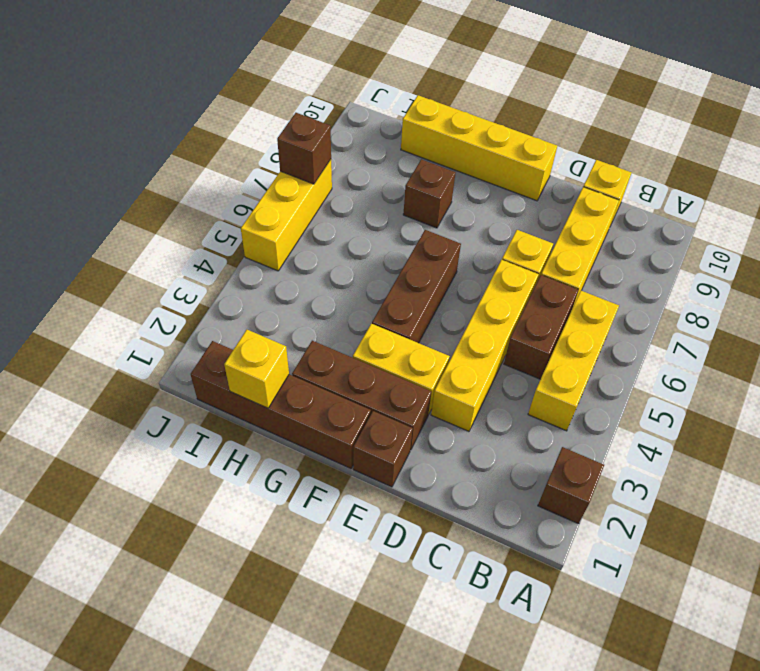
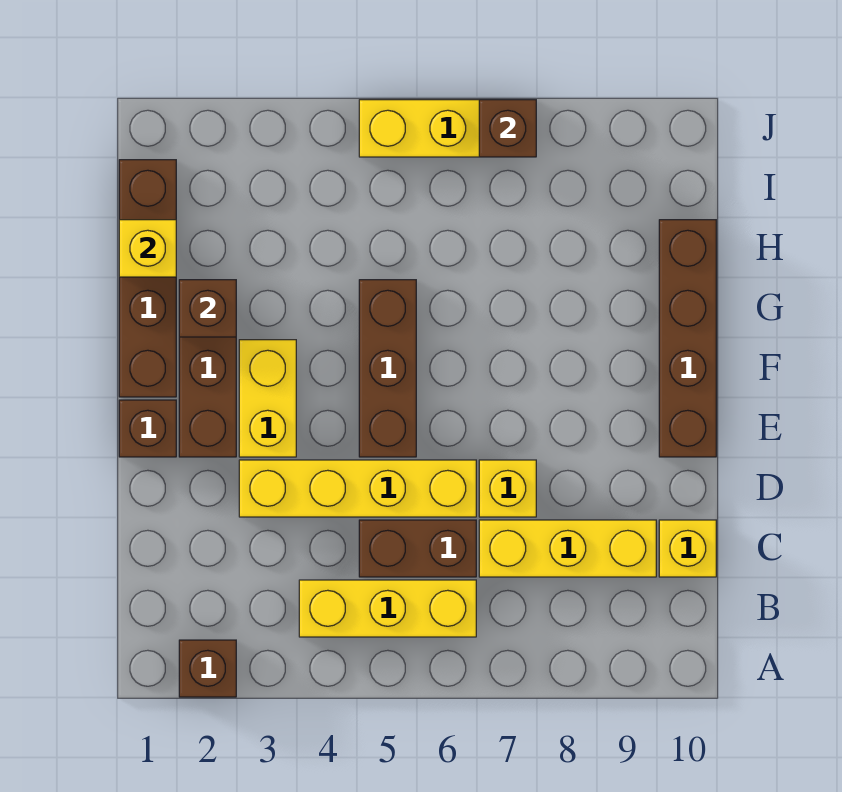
yellow 1x4 brick [401,95,557,201] -> brown 1x4 brick [659,220,716,457]
brown 1x3 brick [372,230,461,343] -> brown 1x3 brick turned to [359,280,416,457]
brown 1x1 brick [403,159,455,228] -> brown 1x1 brick moved to [179,280,236,337]

